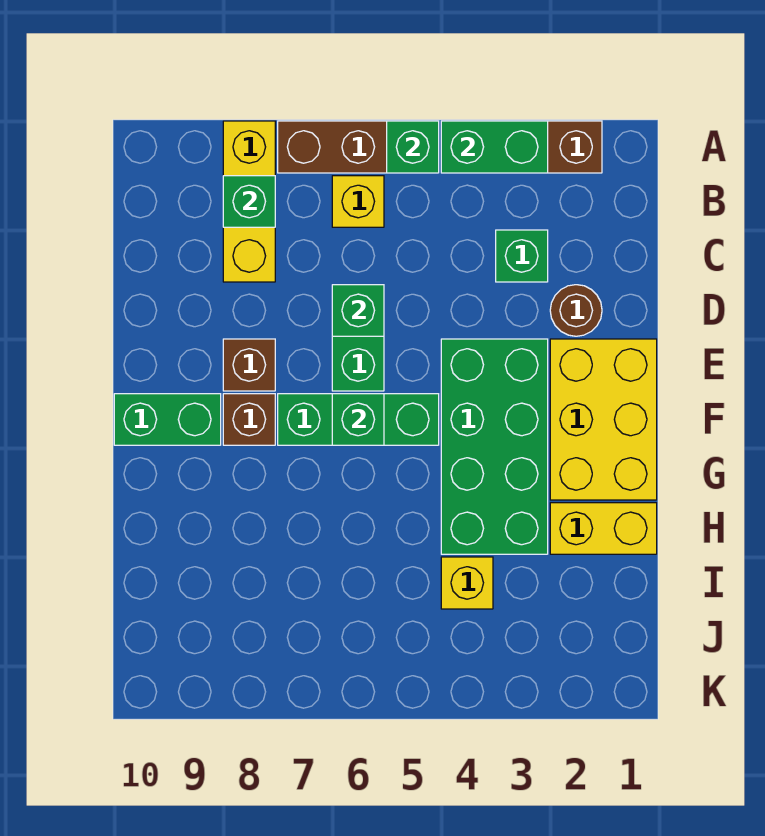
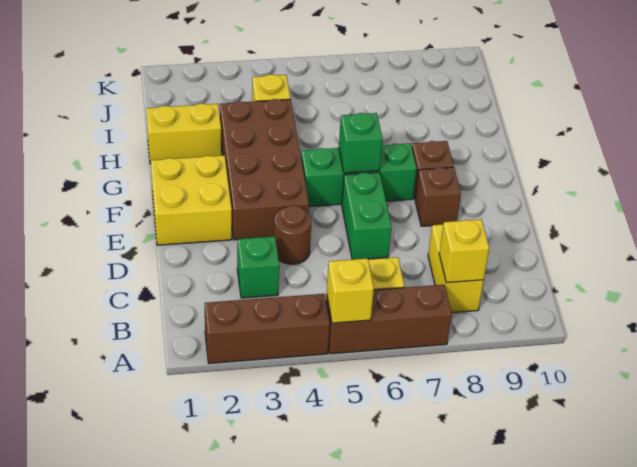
green 1x2 brick [441,121,548,173] -> none
green 1x1 brick [387,121,439,173] -> yellow 1x1 brick [327,258,374,323]
yellow 1x3 brick [223,121,275,282] -> yellow 1x2 brick [428,224,484,313]
green 1x1 brick [223,176,275,227] -> yellow 1x1 brick [439,219,489,283]
brown 1x1 round brick [550,285,602,336] -> brown 1x1 round brick moved to [274,206,312,264]
green 1x1 brick [332,285,384,336] -> none
yellow 2x3 brick [550,339,657,500] -> yellow 2x2 brick [151,155,232,245]
green 2x4 brick [441,339,548,554] -> brown 2x4 brick [220,99,309,240]
green 1x2 brick [114,394,221,445] -> none

